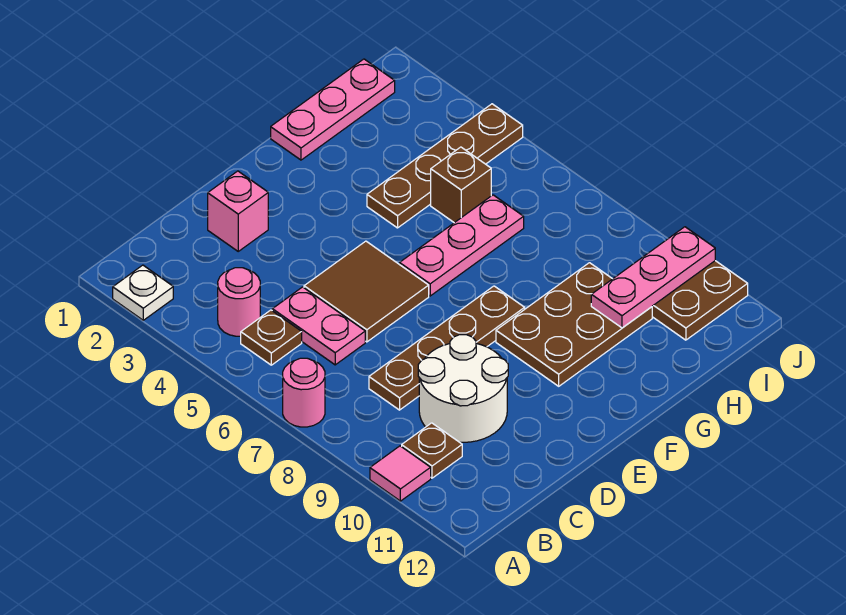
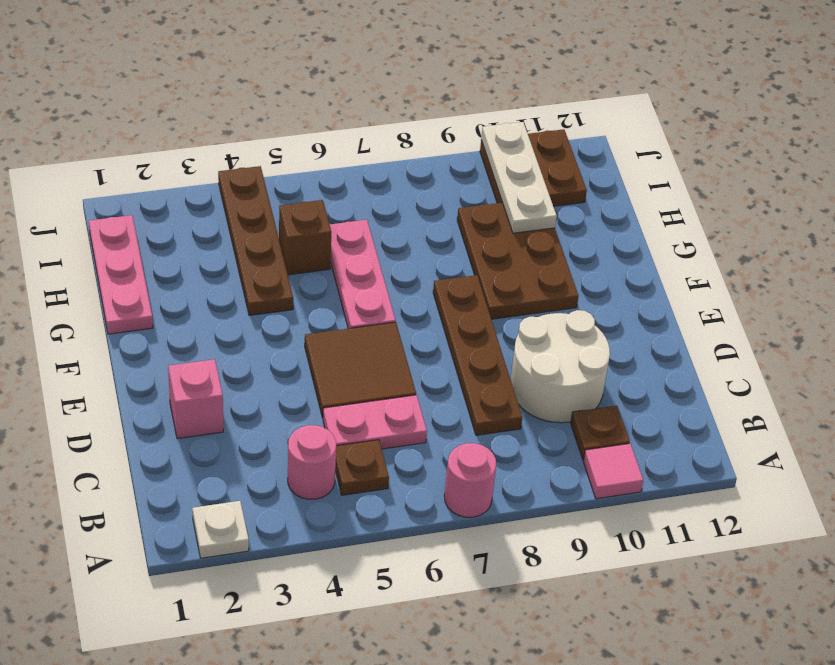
pink 1x3 plate [591,227,715,328] -> white 1x3 plate [481,122,557,233]

